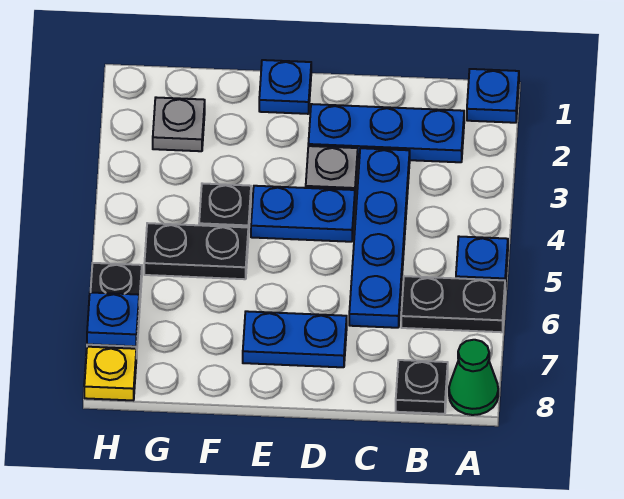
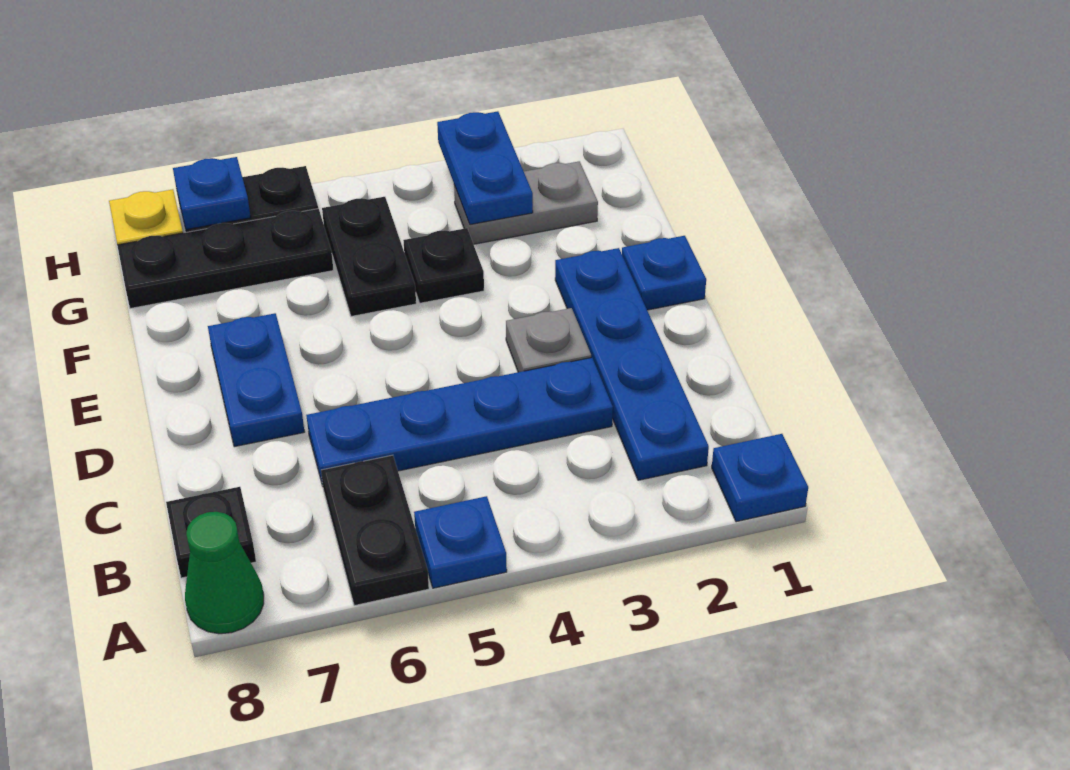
blue 1x3 plate [308,104,464,162] -> blue 1x4 plate [555,248,709,480]
blue 1x2 plate [251,186,355,242] -> blue 1x2 plate moved to [437,111,533,225]
grey 1x1 plate [153,97,205,151] -> grey 1x2 plate [454,161,598,244]
none -> black 1x3 plate [117,209,333,309]

